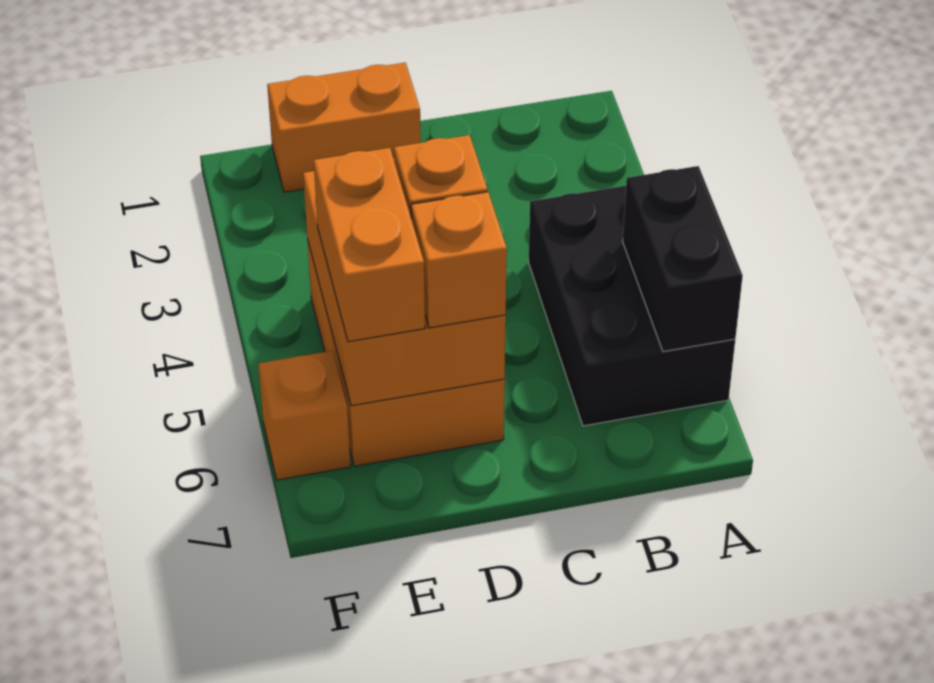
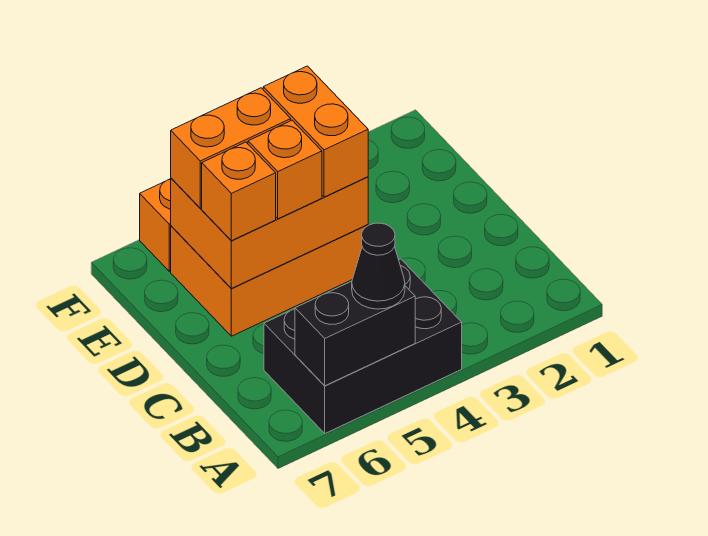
none -> black 1x1 cone [352,223,405,309]
orange 1x2 brick [267,63,421,192] -> orange 1x2 brick moved to [263,66,368,197]

